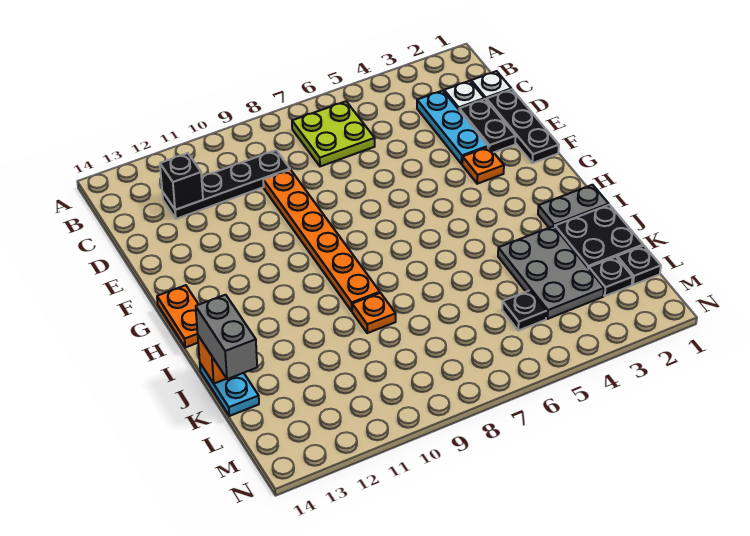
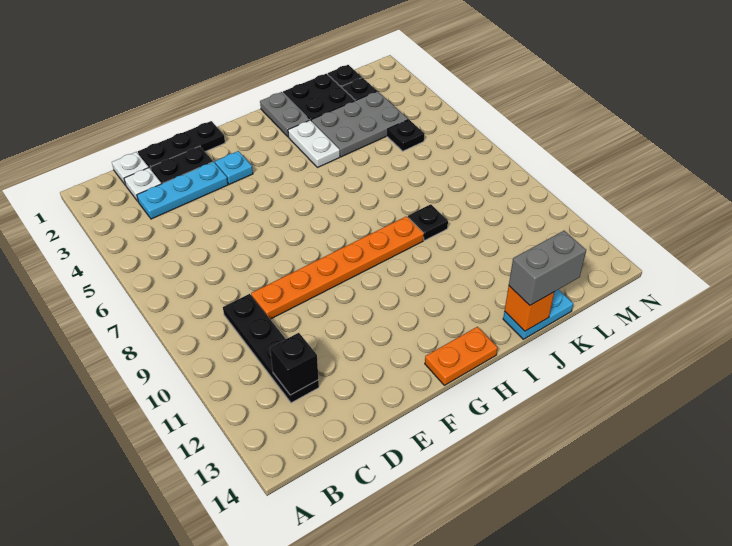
lime 2x2 plate [292,101,375,166] -> none
orange 1x1 plate [462,147,504,184] -> cyan 1x1 plate [215,151,253,185]
none -> white 1x2 plate [288,120,340,168]
orange 1x1 plate [352,293,396,333] -> black 1x1 plate [408,204,448,240]

